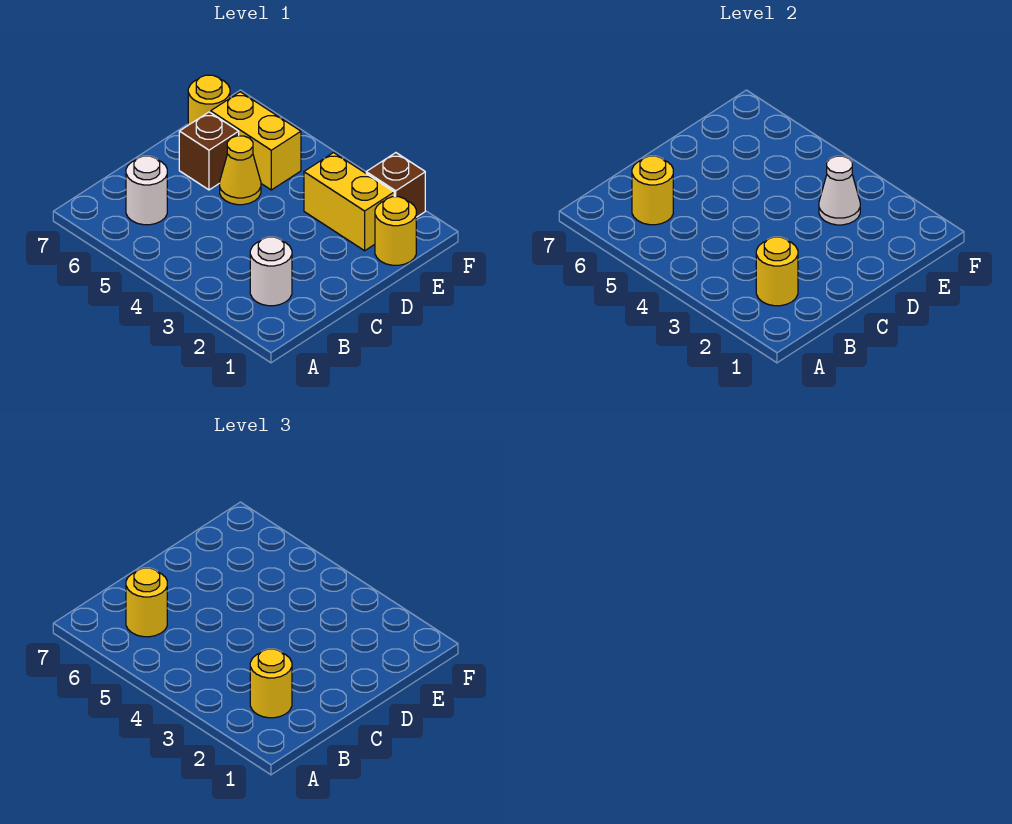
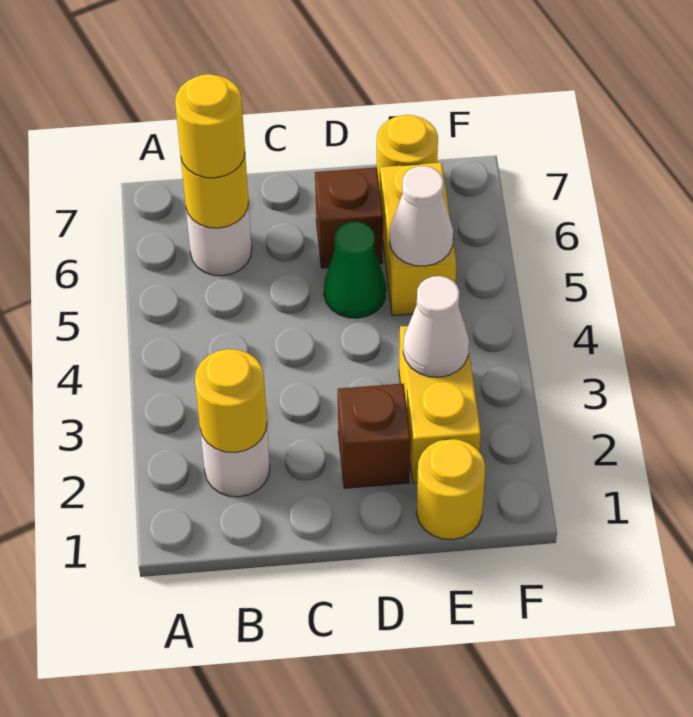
yellow 1x1 round brick [250,649,292,718] -> none
yellow 1x1 cone [220,136,261,205] -> green 1x1 cone [324,222,386,318]
none -> white 1x1 cone [390,166,453,266]
brown 1x1 brick [366,153,425,217] -> brown 1x1 brick moved to [338,384,411,488]

